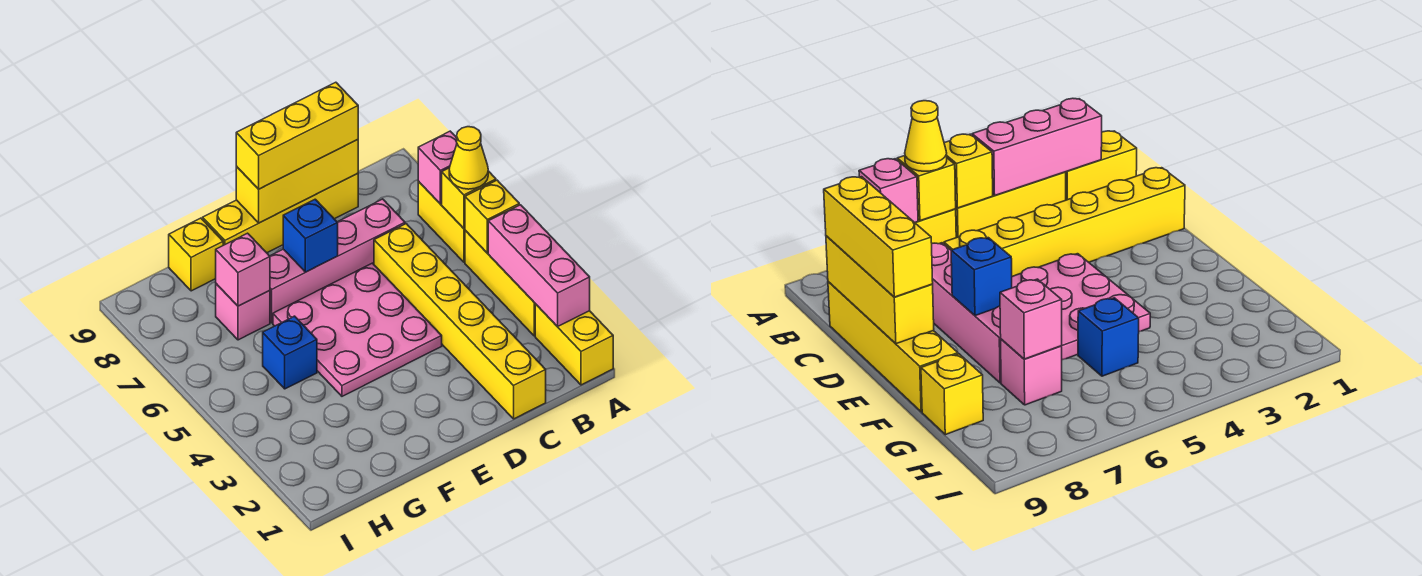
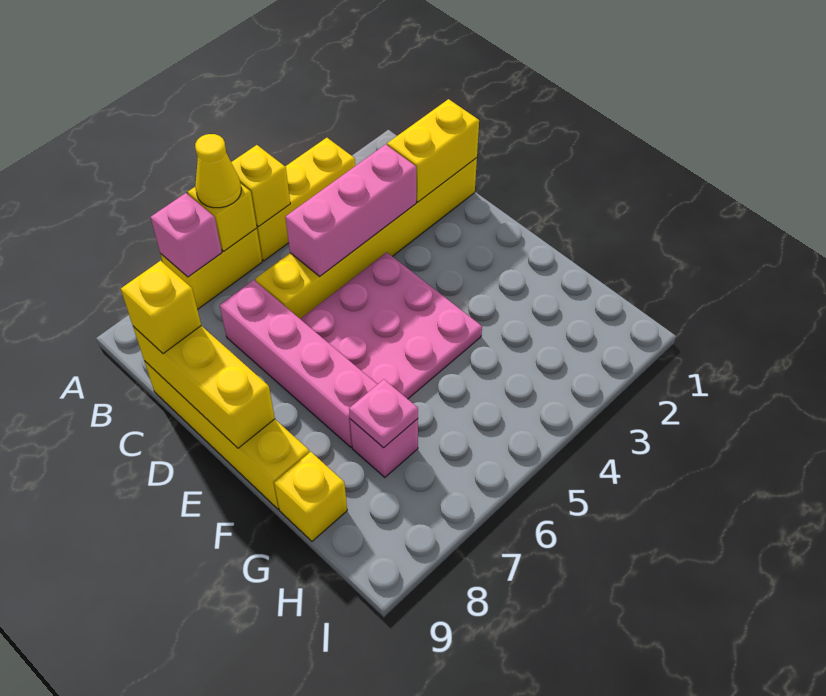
yellow 1x2 brick [535,304,613,385] -> yellow 1x2 brick moved to [387,99,479,202]
pink 1x3 brick [488,205,590,327] -> pink 1x3 brick moved to [285,144,416,276]
yellow 1x3 brick [236,82,358,189] -> yellow 1x1 brick [121,261,201,354]
blue 1x1 brick [283,199,338,272] -> none
blue 1x1 brick [263,316,317,389] -> none
pink 1x1 brick [216,233,270,306] -> pink 1x1 plate [349,379,418,448]

